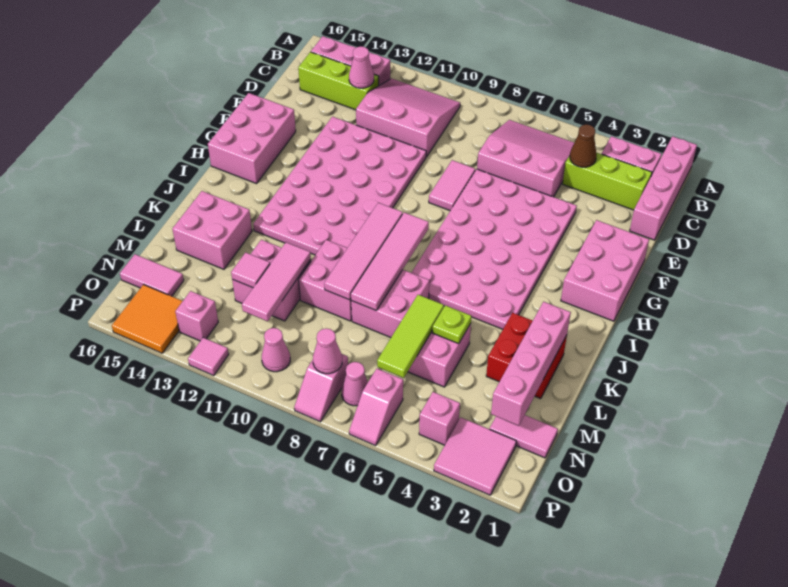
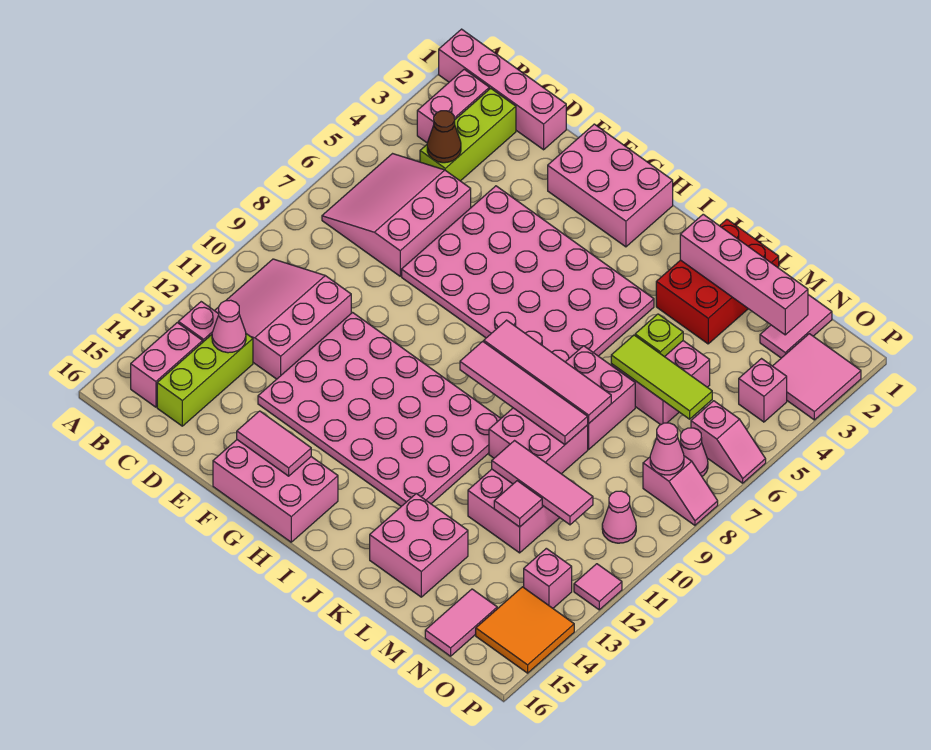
pink 1x2 tile [429,160,475,211] -> pink 1x2 tile moved to [237,411,311,476]
red 2x2 brick [486,313,567,399] -> red 2x3 brick [656,219,779,344]

